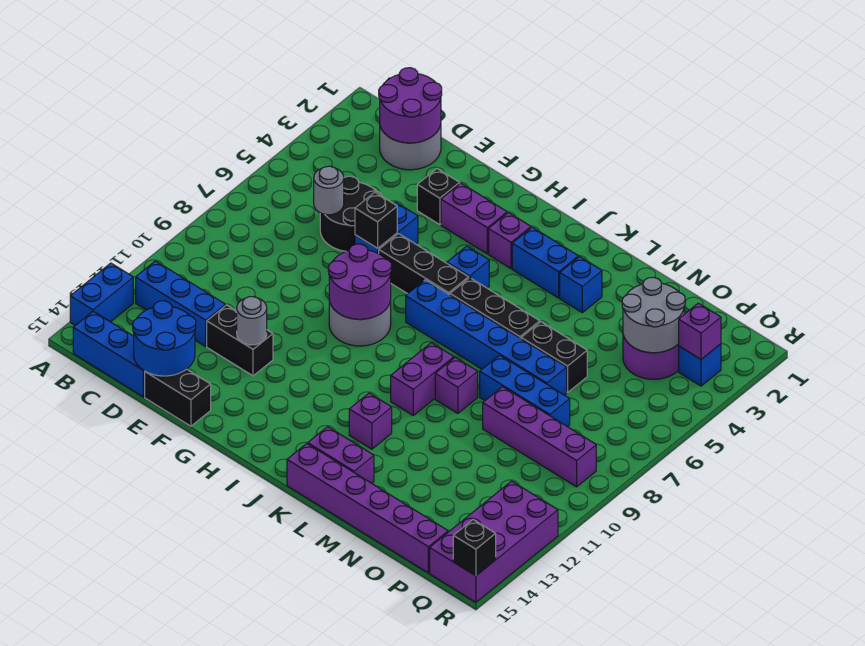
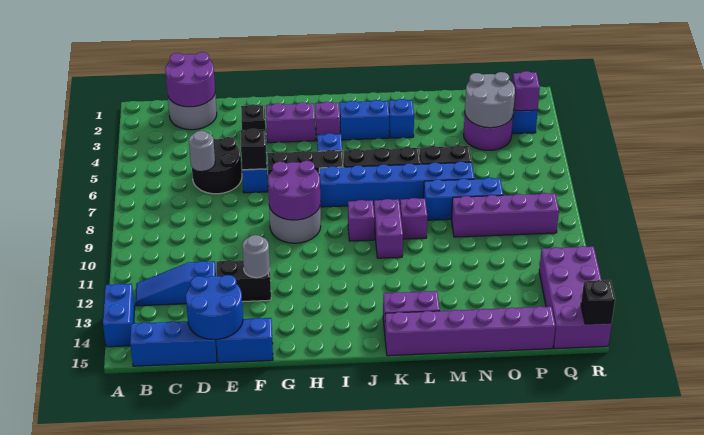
blue 1x3 brick [136,261,225,346] -> blue 1x3 slope [136,261,216,306]
black 1x2 brick [145,369,211,426] -> blue 1x2 brick [216,318,273,363]
purple 1x1 brick [349,393,392,449] -> purple 1x1 brick moved to [348,200,375,241]

